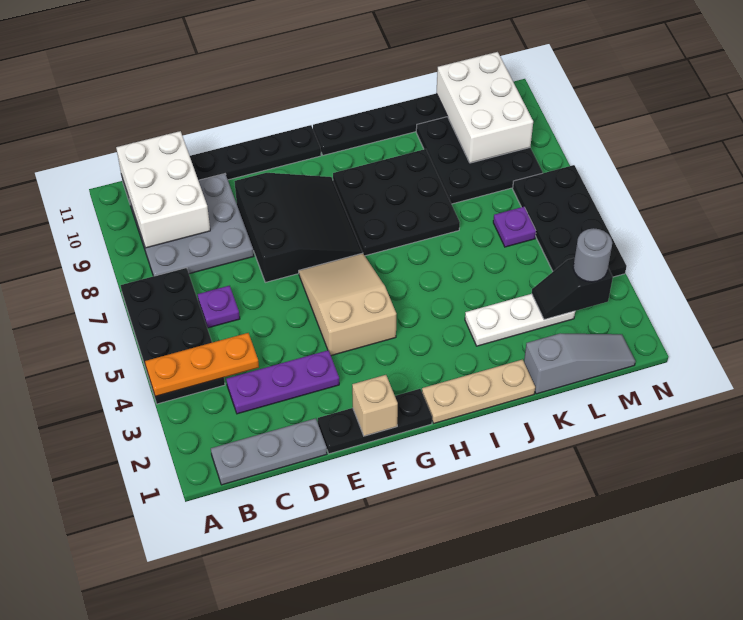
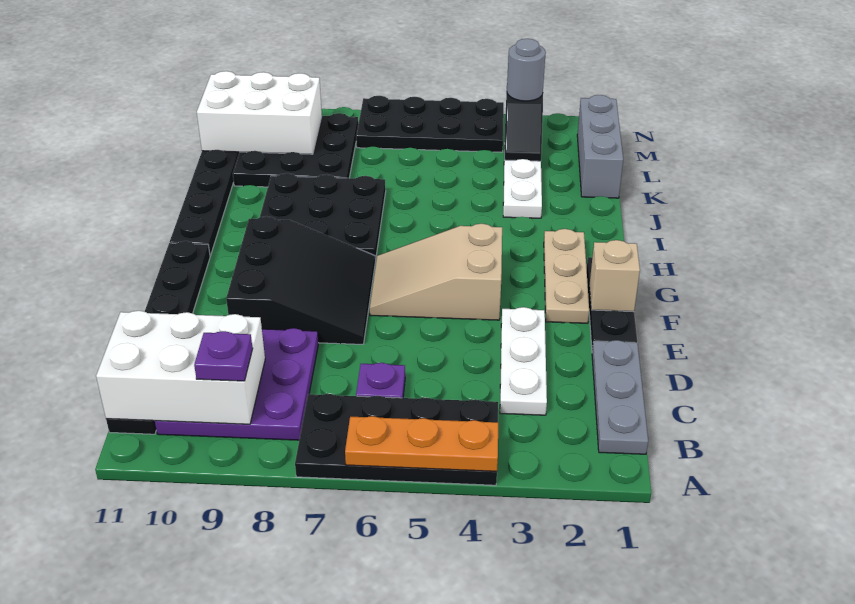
orange 1x3 plate [145,333,259,396] -> orange 1x3 plate turned to [345,416,498,471]
grey 3x3 plate [129,174,254,276] -> purple 3x3 plate [155,328,318,440]
purple 1x3 plate [226,350,339,414] -> white 1x3 plate [500,307,547,415]
black 3x3 slope [235,173,363,282] -> black 3x3 slope turned to [226,216,375,344]
tan 1x3 plate [422,360,535,423] -> tan 1x3 plate moved to [544,229,589,323]
grey 1x3 slope [524,334,635,394] -> grey 1x3 brick [577,95,623,198]
purple 1x1 plate [493,207,536,247] -> purple 1x1 plate moved to [194,331,253,381]

